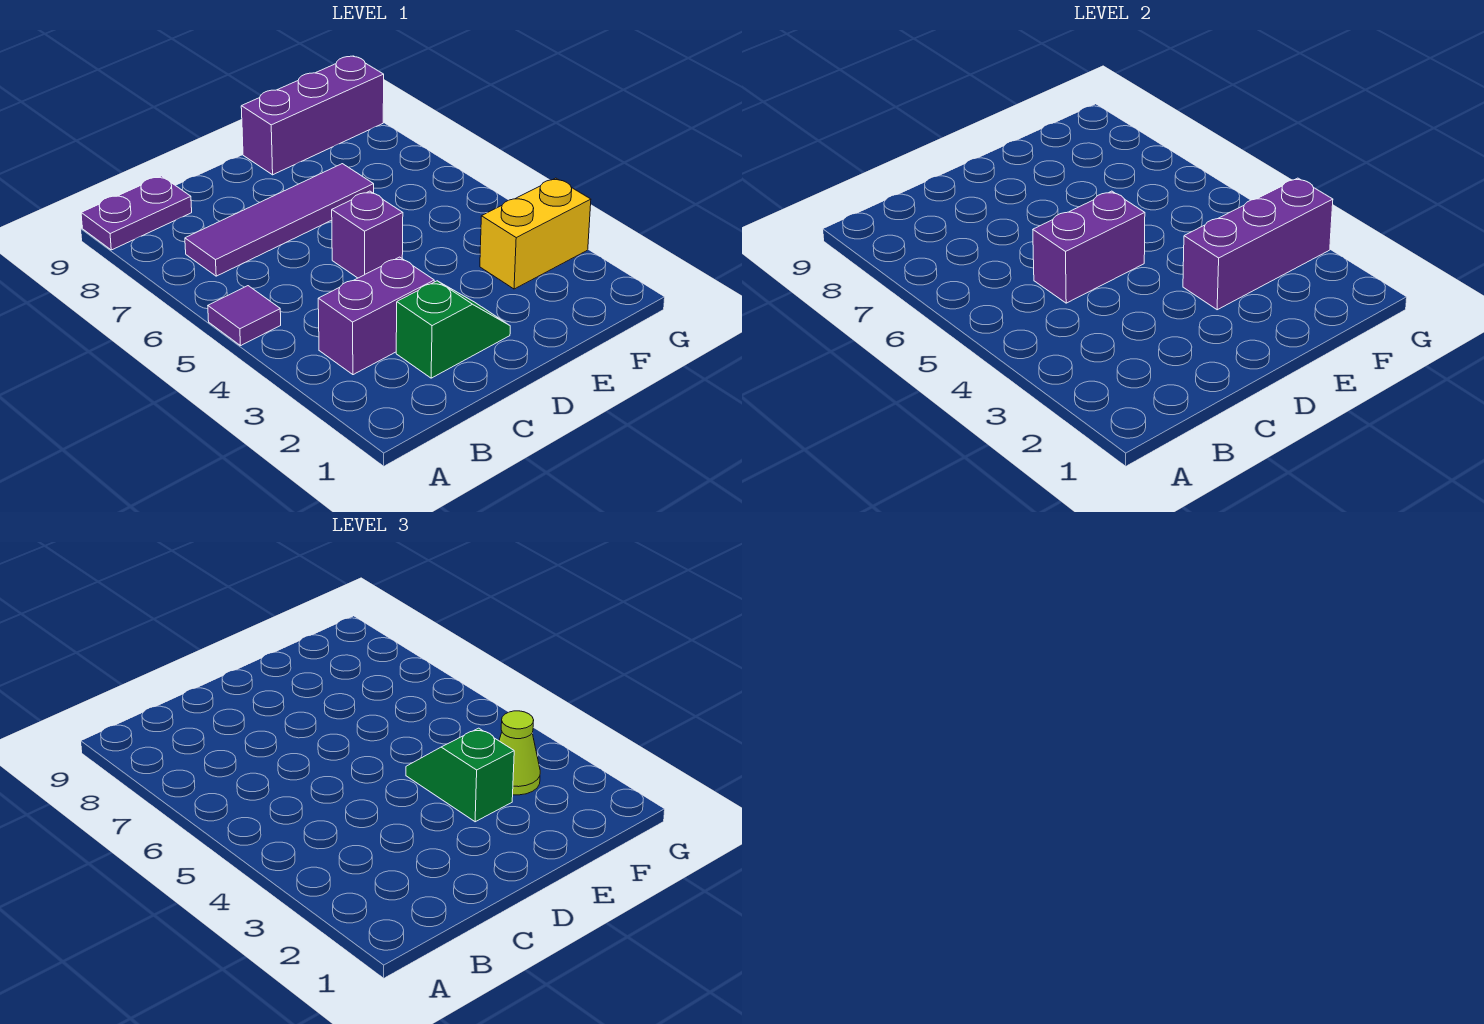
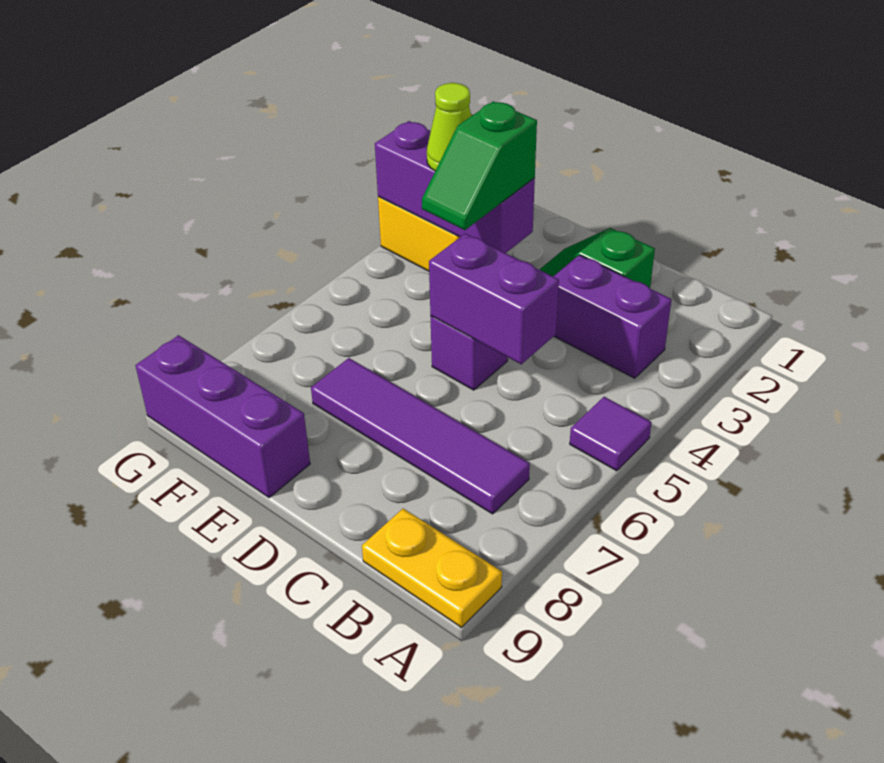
purple 1x2 plate [81,176,192,250] -> yellow 1x2 plate [362,509,502,628]

